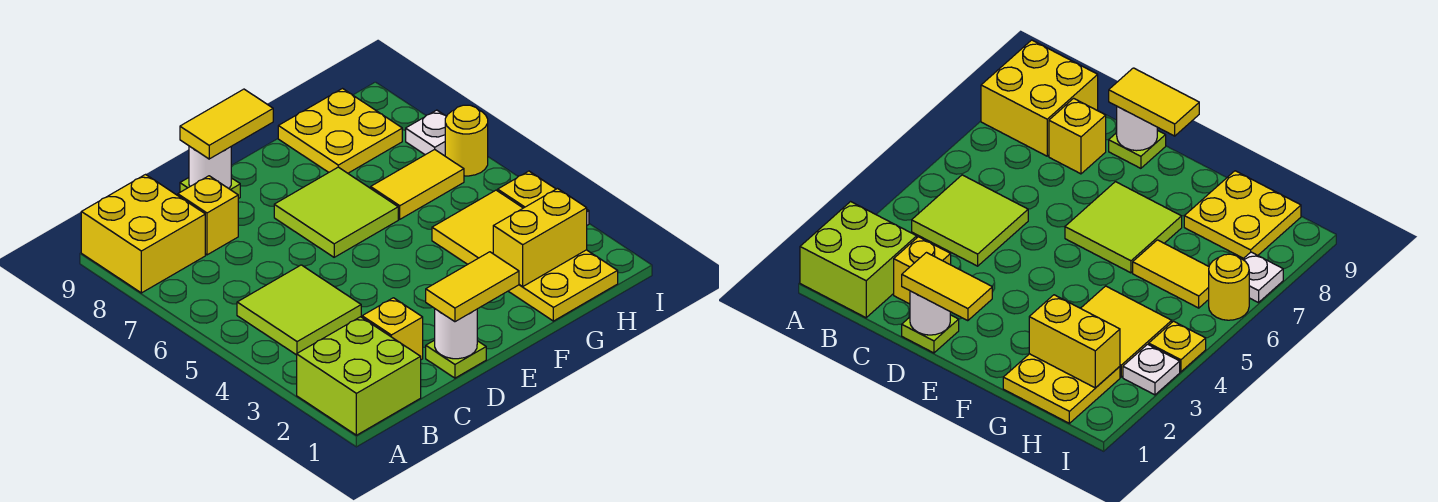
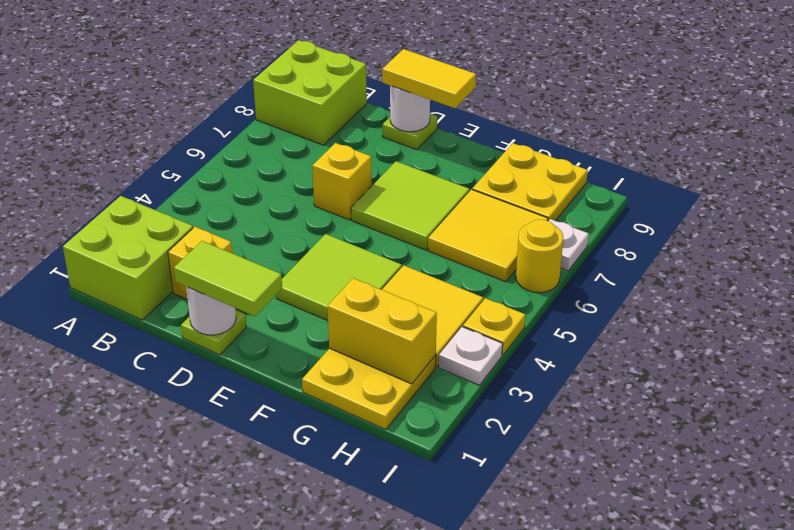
yellow 2x2 brick [81,175,205,293] -> lime 2x2 brick [253,40,367,145]
lime 2x2 tile [237,265,361,355] -> lime 2x2 tile moved to [276,234,402,321]
yellow 1x1 brick [178,176,238,255] -> yellow 1x1 brick moved to [312,143,372,220]
yellow 1x2 tile [426,252,519,322] -> lime 1x2 tile [174,241,282,316]
yellow 1x2 tile [371,149,464,219] -> yellow 2x2 tile [428,190,548,282]

